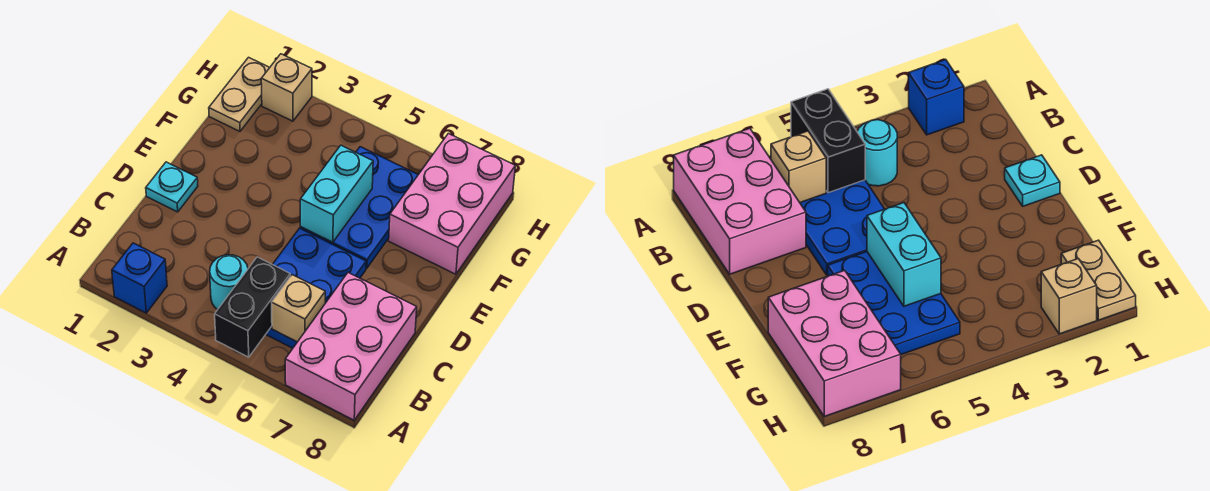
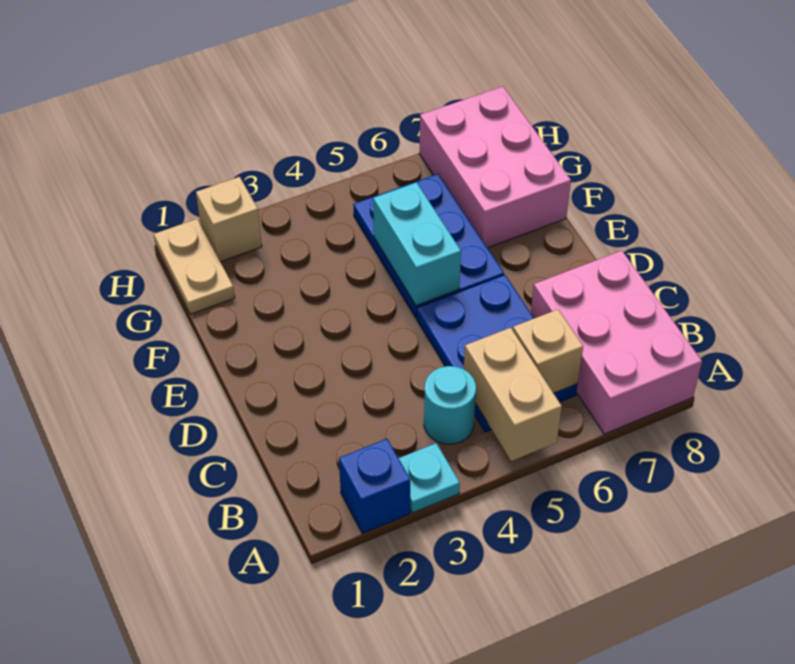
black 1x2 brick [215,257,290,357] -> tan 1x2 brick [464,328,562,461]
cyan 1x1 plate [146,162,198,212] -> cyan 1x1 plate moved to [399,443,460,513]

